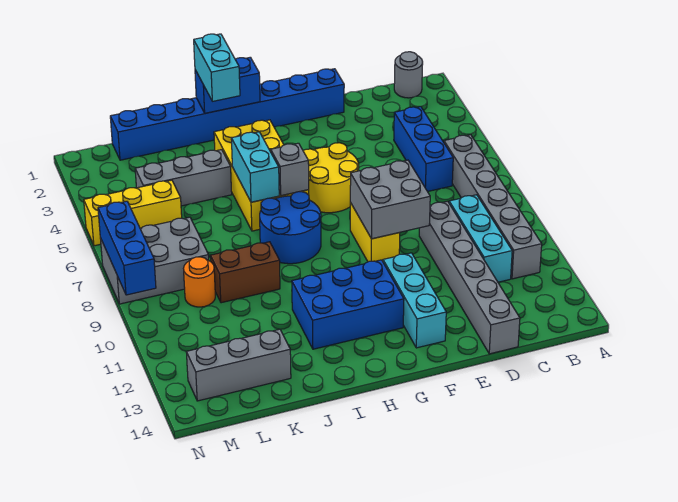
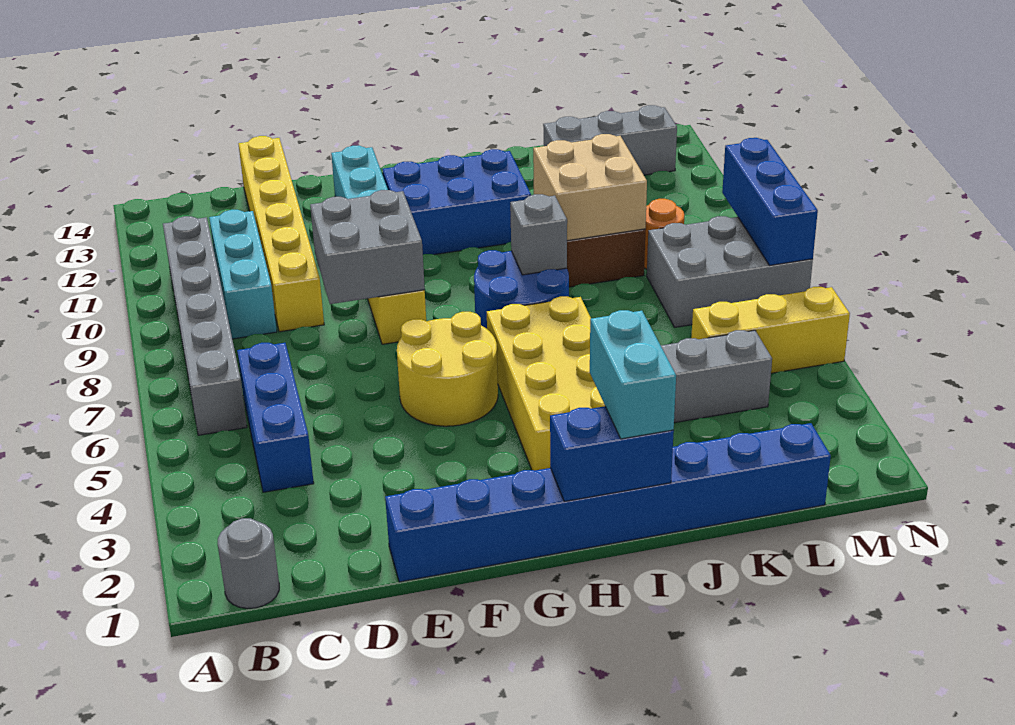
grey 1x6 brick [419,201,520,354] -> yellow 1x6 brick [239,136,324,332]
grey 1x1 brick [271,143,309,196] -> grey 1x1 brick moved to [510,194,567,275]
cyan 1x2 brick [231,132,279,202] -> none
none -> tan 2x2 brick [533,134,647,241]

